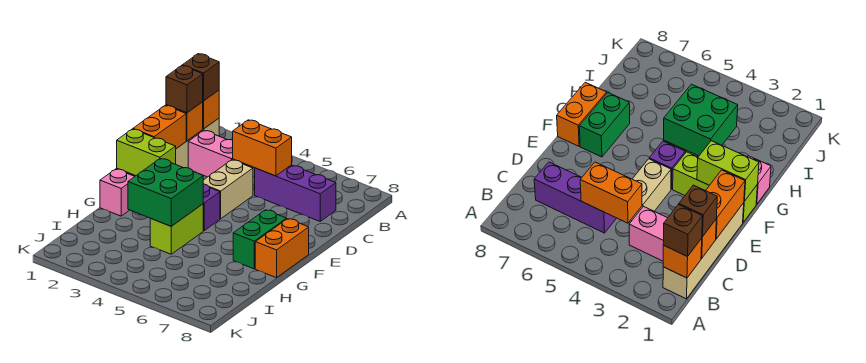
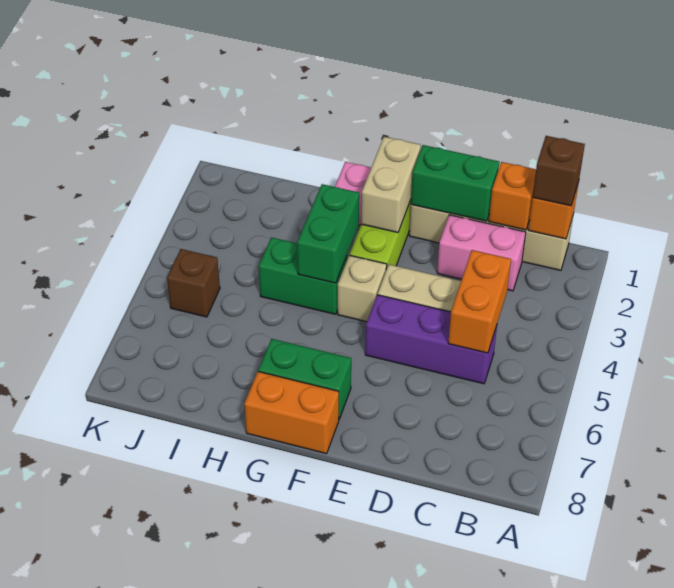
brown 1x1 brick [166,65,203,113] -> brown 1x1 brick moved to [167,249,220,317]
pink 1x2 brick [188,131,247,177] -> pink 1x2 brick turned to [437,215,526,291]
purple 1x3 brick [255,165,336,221] -> purple 1x3 brick turned to [365,295,497,384]
orange 1x2 brick [133,105,186,149] -> green 1x2 brick [411,145,499,221]
lime 1x2 brick [117,129,176,176] -> tan 1x2 brick [361,137,421,232]
purple 1x1 brick [203,184,220,231] -> tan 1x1 brick [338,255,387,322]
green 2x2 brick [128,159,203,226] -> green 1x2 brick [297,184,359,283]
lime 1x2 brick [150,204,203,254] -> green 1x2 brick [259,237,347,314]

